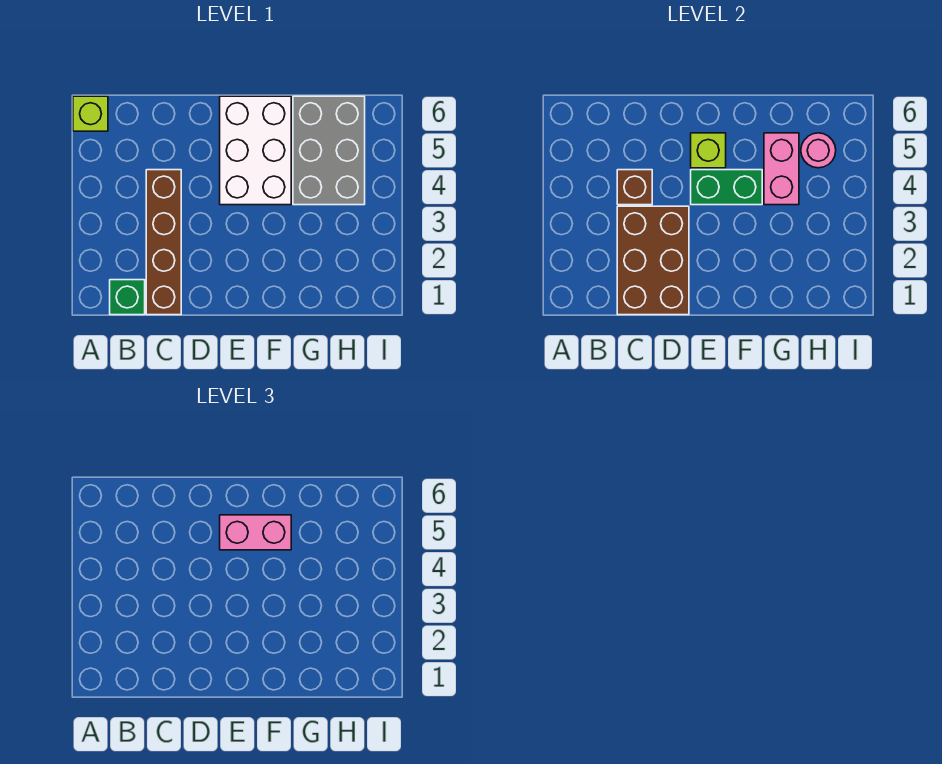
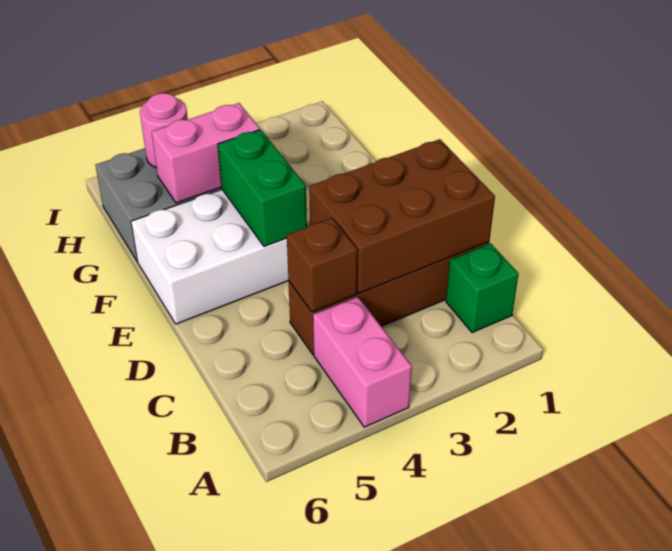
lime 1x1 brick [73,96,108,131] -> none
lime 1x1 brick [691,133,726,168] -> none
pink 1x2 brick [220,515,291,550] -> pink 1x2 brick moved to [313,297,412,427]

